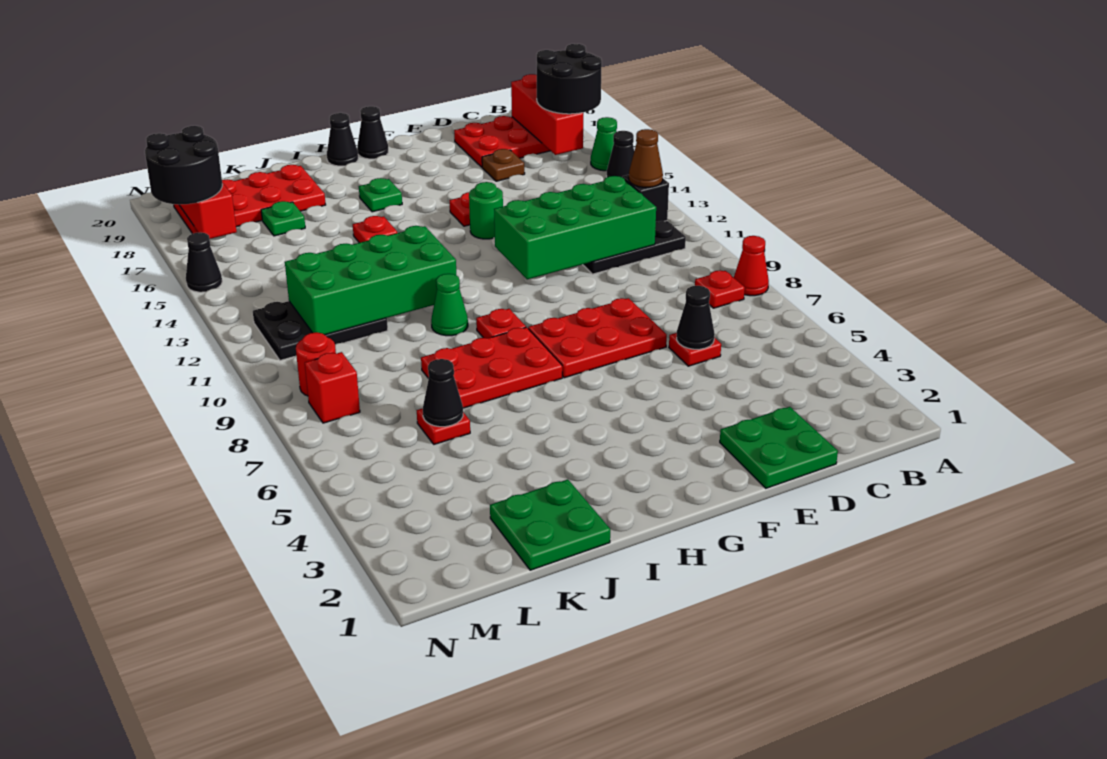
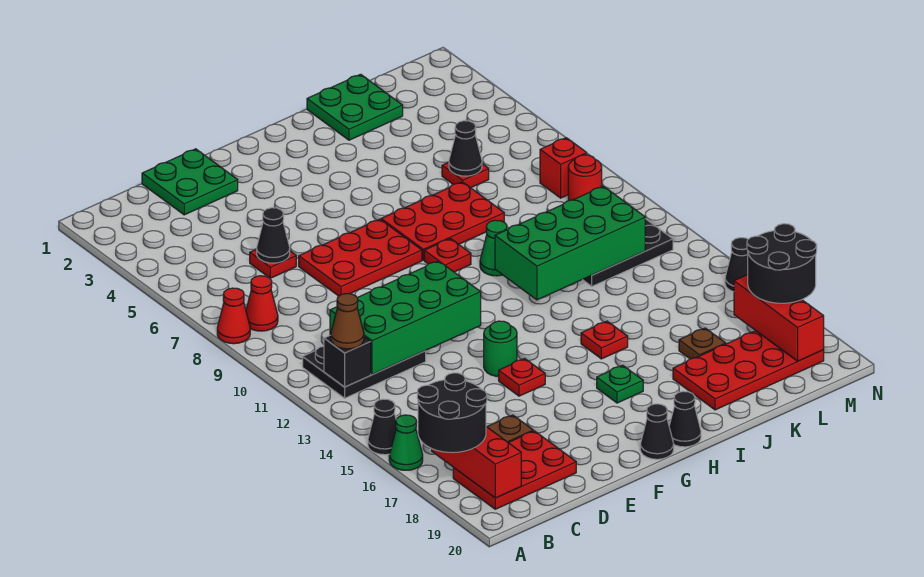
red 1x1 plate [695,270,745,308] -> red 1x1 cone [246,276,278,331]
green 1x1 plate [261,201,305,236] -> brown 1x1 plate [679,328,726,359]

